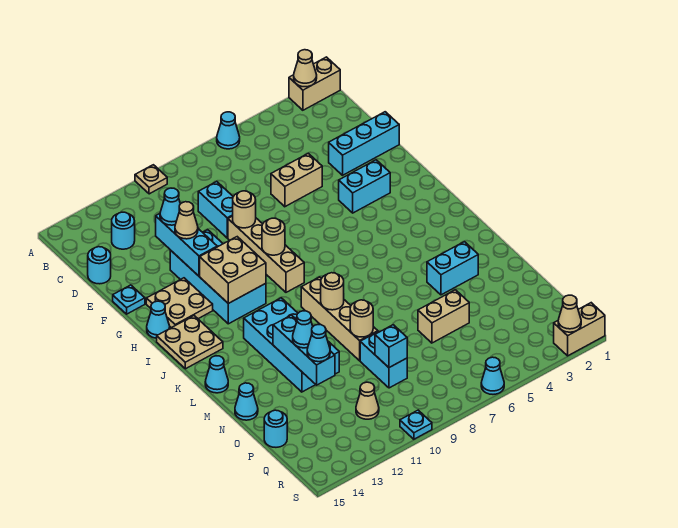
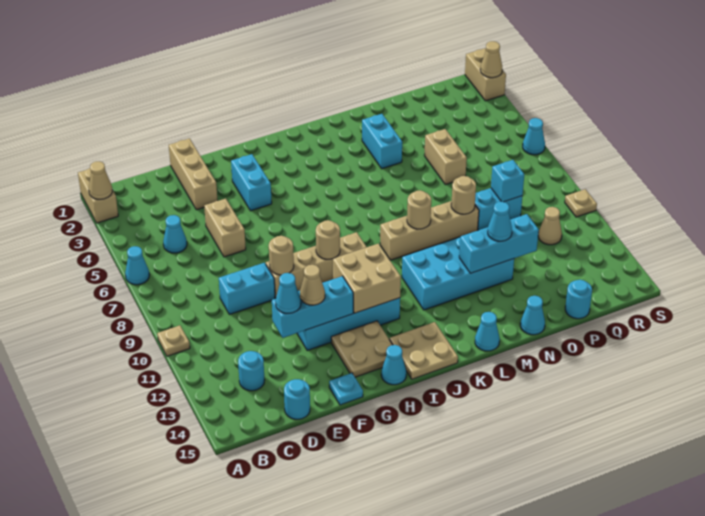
cyan 1x3 brick [329,112,399,175] -> tan 1x3 brick [169,138,218,210]
cyan 1x1 cone [307,325,330,362] -> cyan 1x1 cone moved to [163,215,187,253]
cyan 1x1 plate [400,410,432,439] -> tan 1x1 plate [565,189,597,217]

